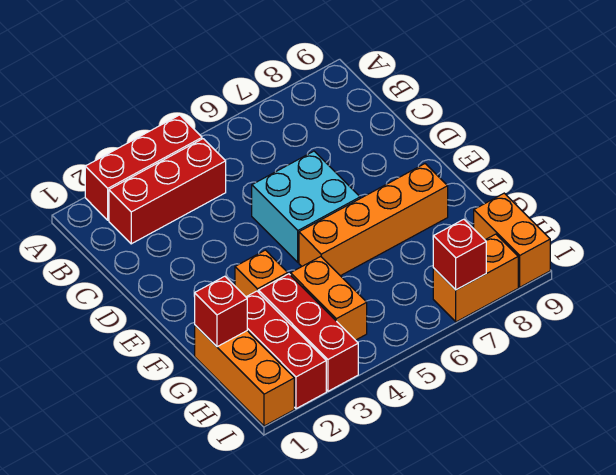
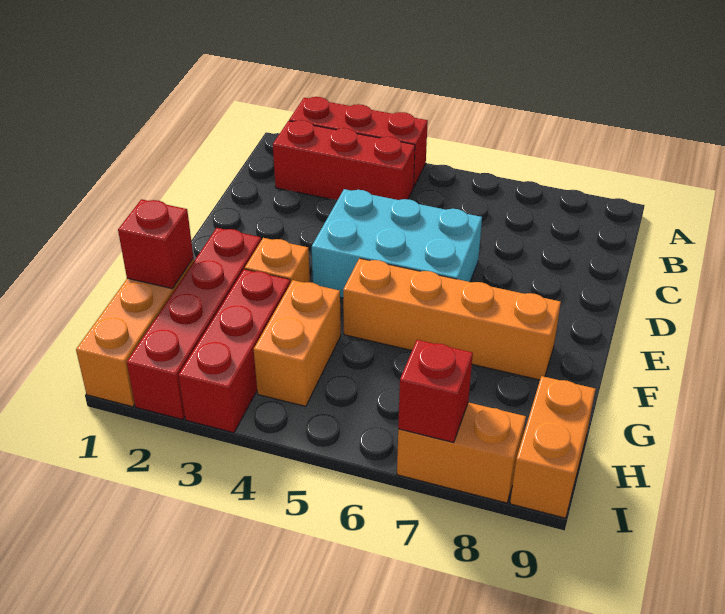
cyan 2x2 brick [252,151,360,262] -> cyan 2x3 brick [312,189,482,298]
red 1x3 brick [246,291,326,409] -> red 1x4 brick [127,228,261,420]

